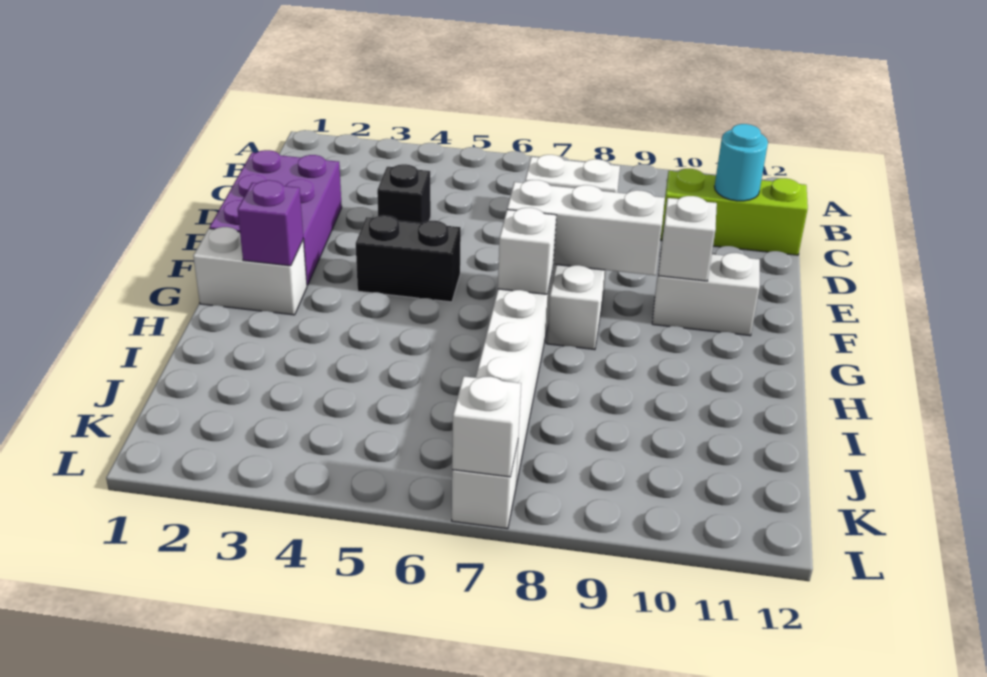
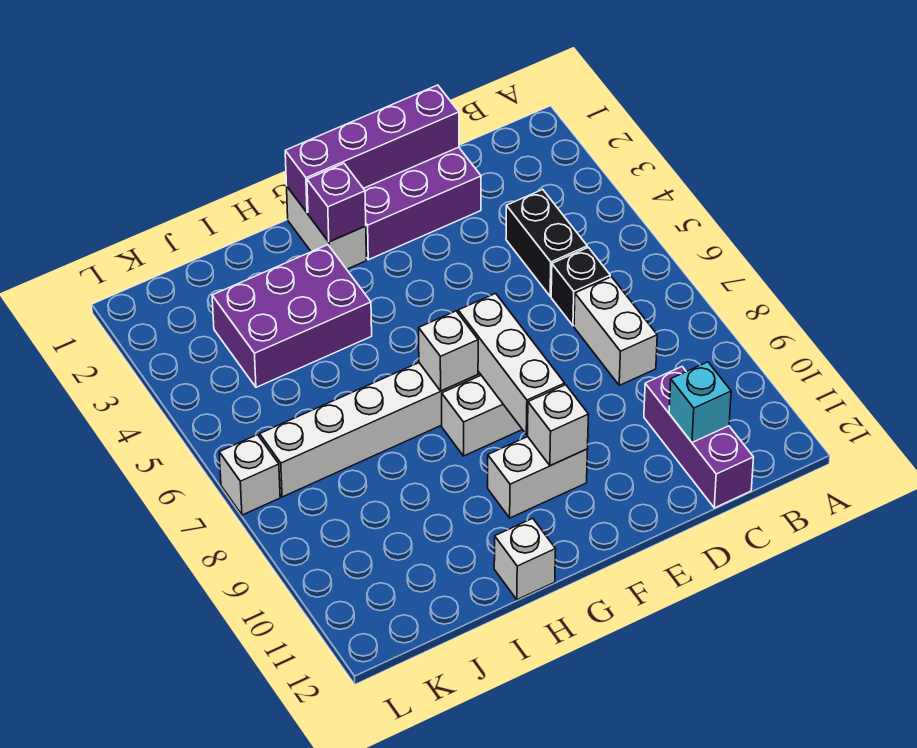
lime 1x3 brick [660,169,808,255] -> purple 1x3 brick [644,367,754,508]
cyan 1x1 round brick [714,124,768,201] -> cyan 1x1 brick [669,362,731,442]
none -> purple 1x4 brick [285,85,459,213]
black 1x1 brick [377,164,431,223] -> black 1x1 brick moved to [551,247,610,326]
black 1x2 brick [356,215,461,302] -> black 1x2 brick moved to [506,189,587,296]
white 1x2 brick [652,252,760,336] -> white 1x2 brick turned to [488,437,588,518]
none -> purple 2x3 brick [212,245,372,387]
white 1x1 brick [452,376,521,477] -> white 1x1 brick moved to [494,518,556,600]

